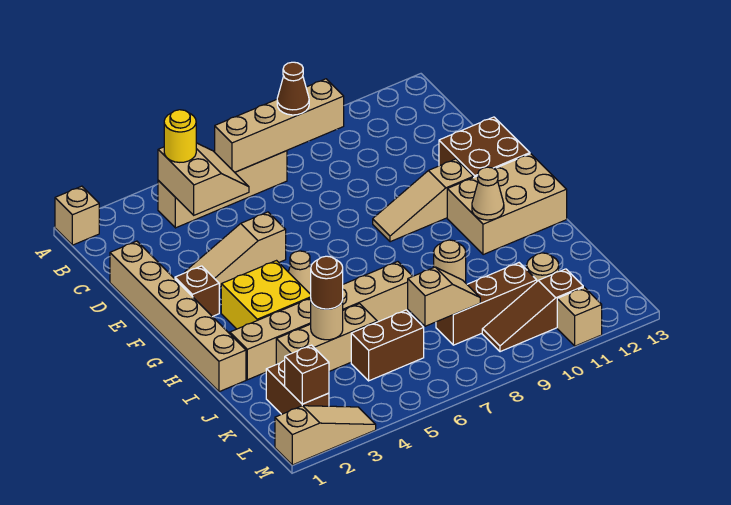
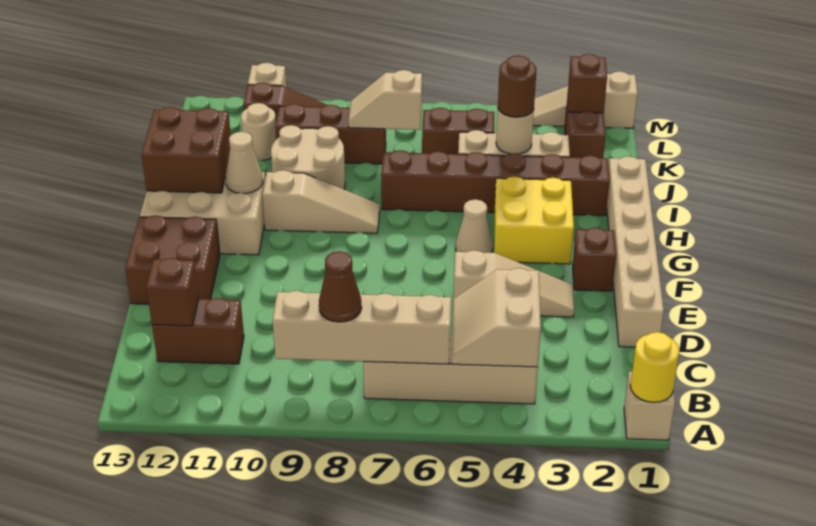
yellow 1x1 round brick [164,110,196,162] -> yellow 1x1 round brick moved to [630,332,679,402]
none -> brown 1x2 brick [152,298,244,364]
none -> brown 1x1 brick [146,258,199,326]
tan 1x3 slope [373,159,473,242] -> tan 1x3 slope moved to [263,170,380,233]
none -> brown 2x2 brick [141,107,231,193]
tan 1x6 brick [230,262,413,380] -> brown 1x6 brick [381,150,610,216]
tan 1x1 round brick [434,240,466,283] -> tan 2x2 round brick [271,125,345,189]

